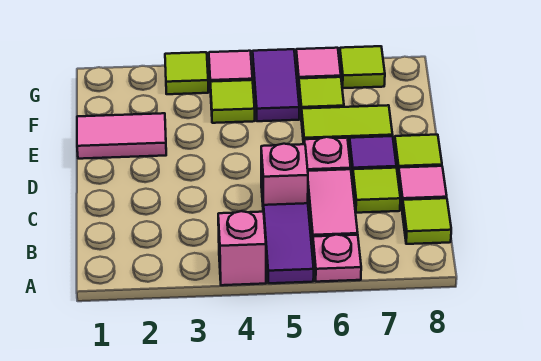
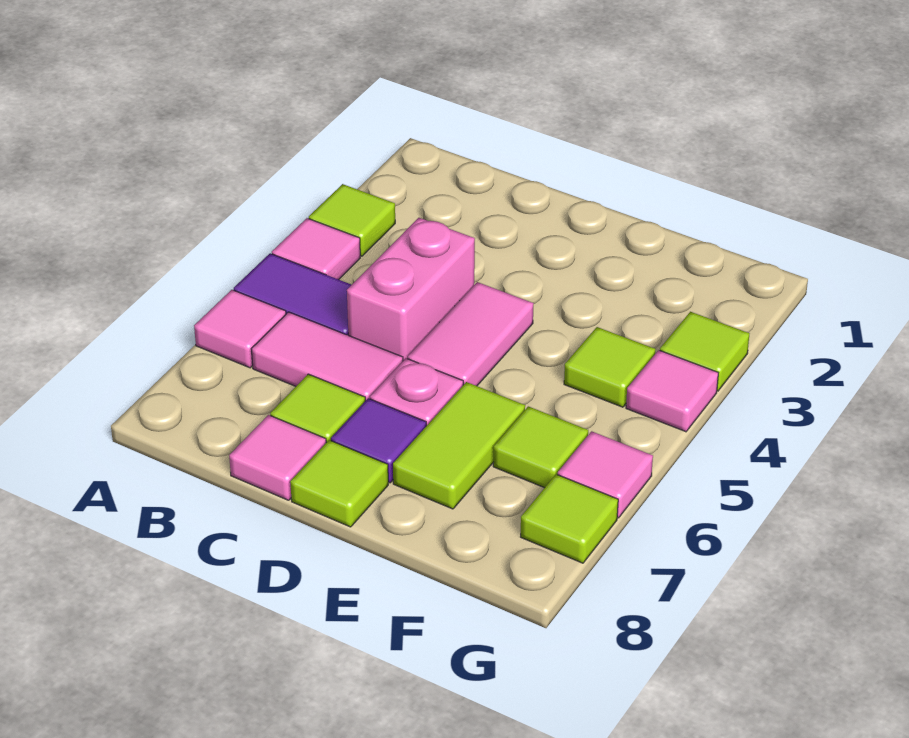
pink 1x1 brick [218,211,266,285] -> pink 1x1 tile [272,218,360,280]
pink 1x1 plate [313,235,361,282] -> pink 1x1 tile [194,290,286,368]
lime 1x1 tile [402,198,451,244] -> lime 1x1 tile moved to [309,184,395,256]
pink 1x1 brick [261,144,308,211] -> pink 1x2 brick [347,218,475,361]
pink 1x2 tile [77,113,166,159] -> pink 1x2 tile moved to [408,282,534,386]
purple 1x2 tile [253,49,299,121] -> none

